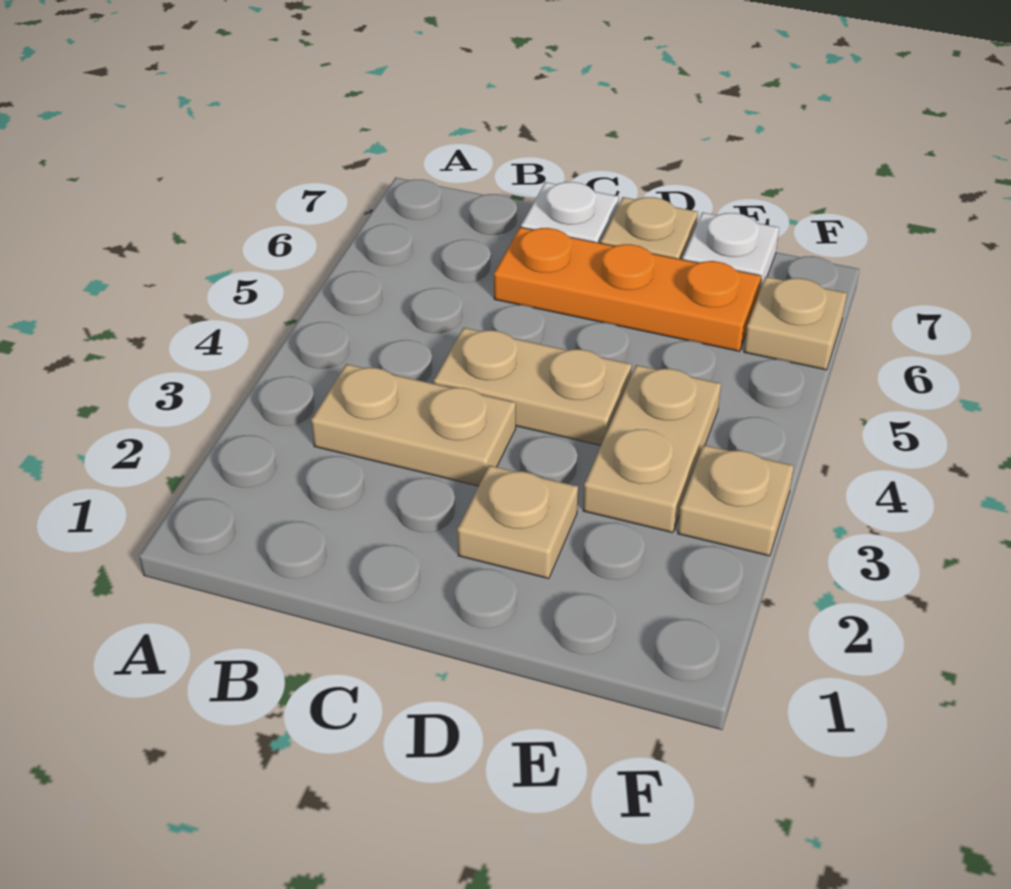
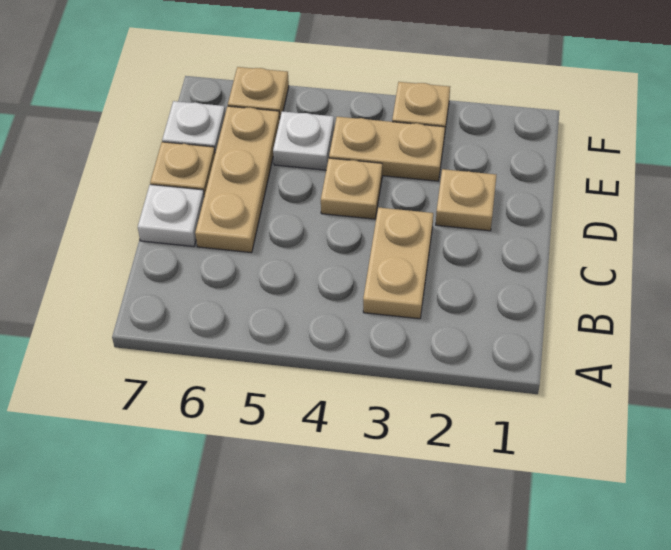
tan 1x2 plate [434,328,632,445] -> tan 1x1 plate [321,158,382,219]
orange 1x3 plate [494,227,761,351] -> tan 1x3 plate [195,106,280,253]
none -> white 1x1 plate [273,111,334,170]

